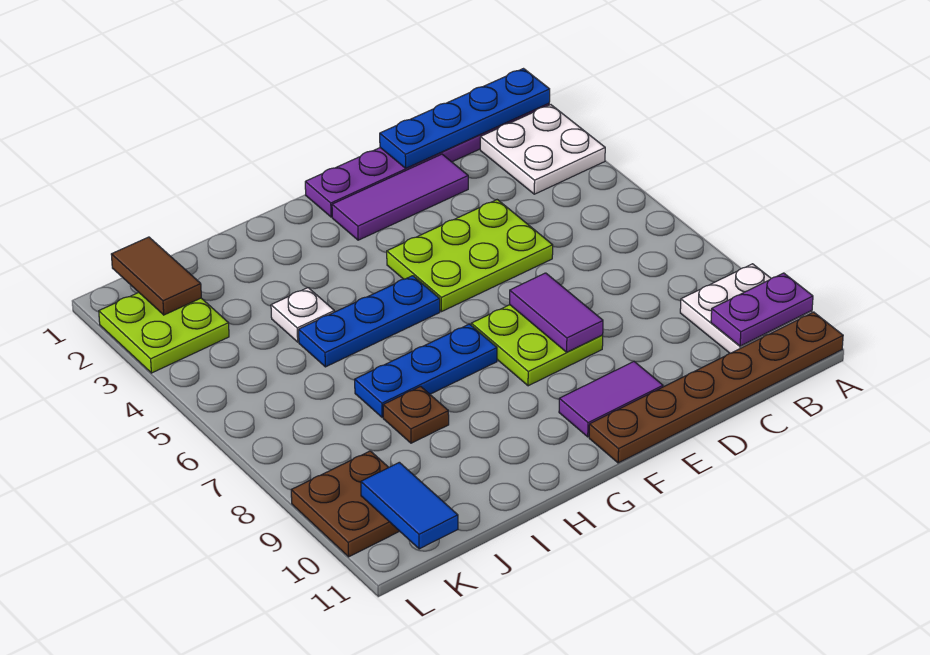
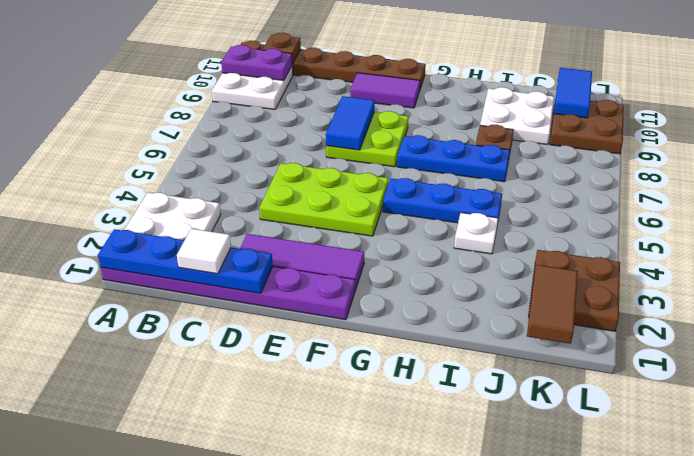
none -> brown 1x1 plate [263,33,301,64]
none -> white 1x1 tile [177,229,231,274]
purple 1x2 tile [510,273,603,352] -> blue 1x2 tile [326,96,375,150]
none -> white 2x2 plate [480,87,554,145]
lime 2x2 plate [99,293,229,373] -> brown 2x2 plate [529,250,620,331]

